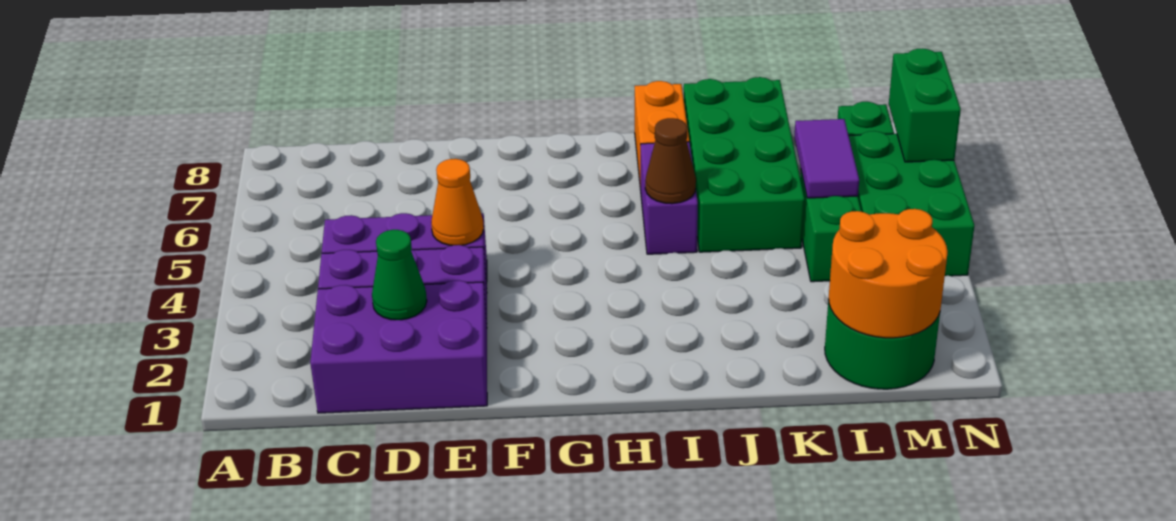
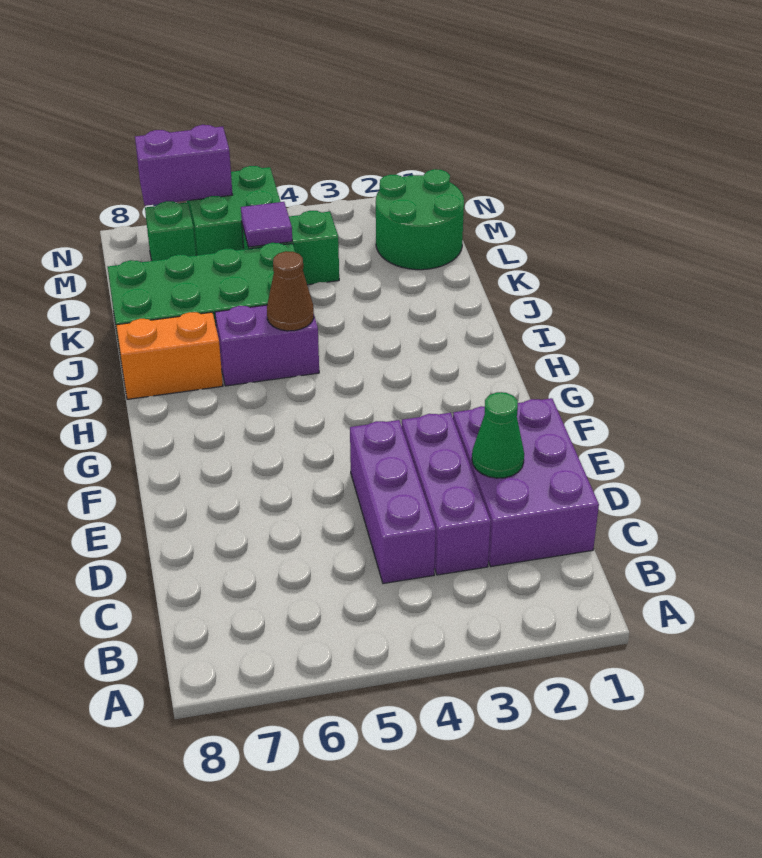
orange 1x1 cone [431,159,484,246] -> none
orange 2x2 round brick [829,209,948,338] -> none
purple 1x2 tile [795,119,859,198] -> purple 1x1 tile [241,202,292,247]
green 2x3 brick [849,131,975,276] -> green 2x2 brick [187,166,280,255]
green 1x2 brick [889,48,961,162] -> purple 1x2 brick [135,125,233,206]

